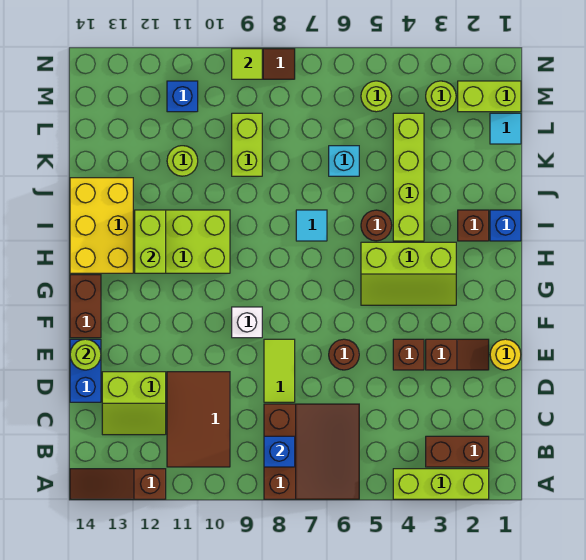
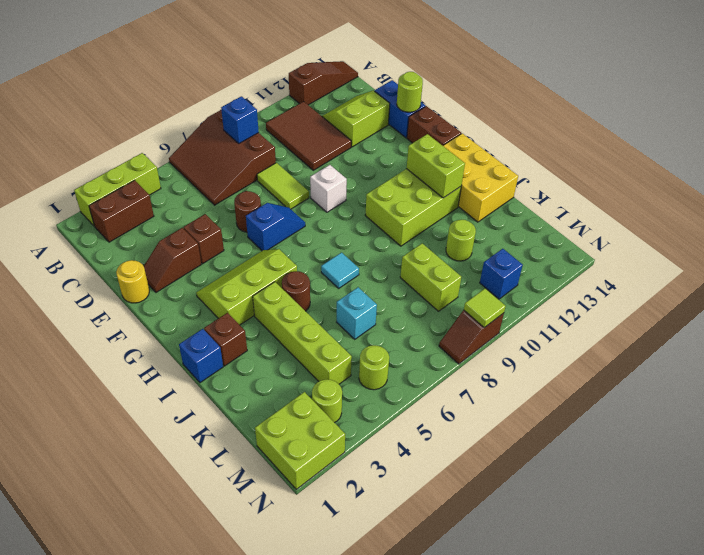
none -> blue 1x2 slope [246,203,305,251]
cyan 1x1 tile [490,113,521,144] -> none
lime 1x2 brick [458,81,521,112] -> lime 2x2 brick [255,392,345,489]

